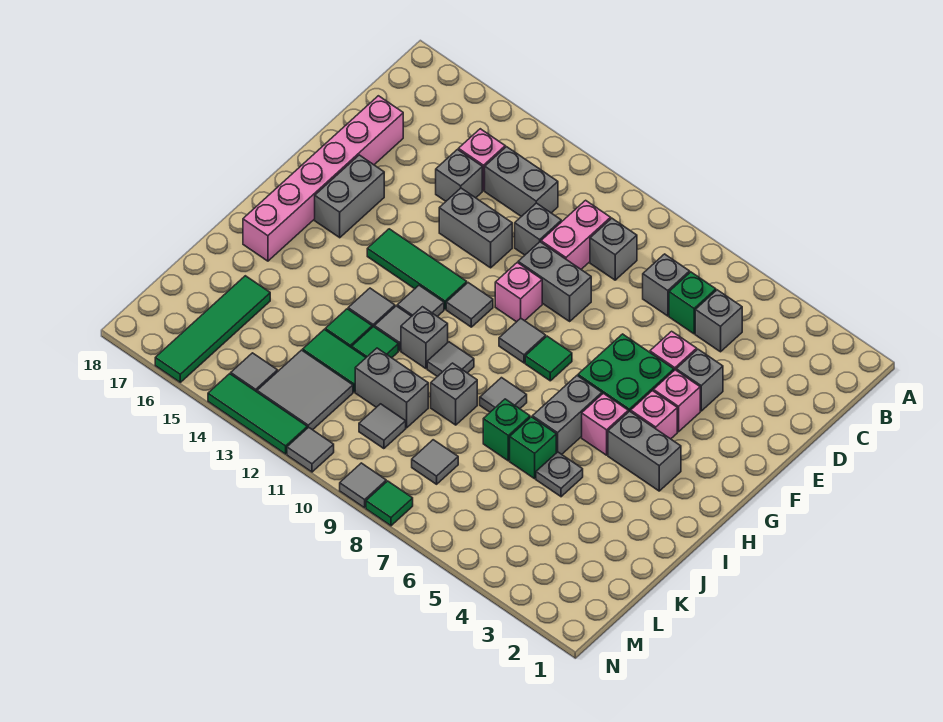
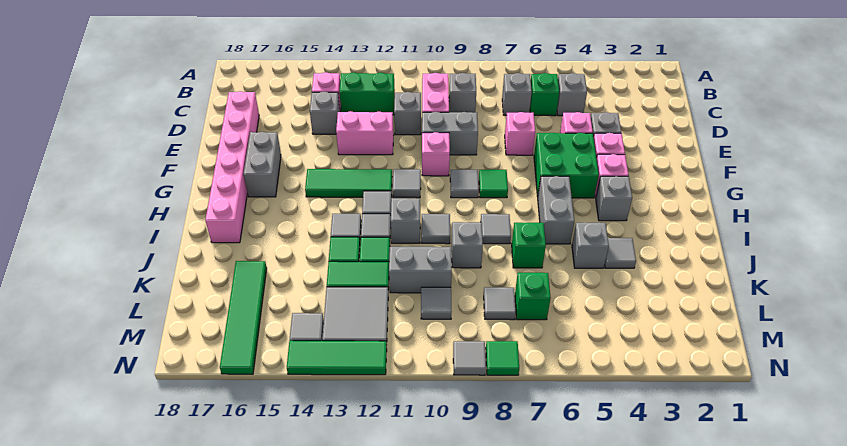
grey 1x2 brick [485,147,558,217] -> green 1x2 brick [339,72,395,115]
grey 1x2 brick [439,188,512,268] -> pink 1x2 brick [336,111,393,155]
grey 1x2 brick [608,411,681,491] -> grey 1x1 brick [596,176,632,221]
pink 1x1 brick [582,393,628,455] -> pink 1x1 brick moved to [505,112,535,155]
grey 1x1 plate [536,452,583,497] -> grey 1x1 brick [572,223,609,268]
green 1x1 brick [510,417,556,479] -> green 1x1 brick moved to [515,273,551,320]
grey 1x1 tile [287,427,334,472] -> grey 1x1 tile moved to [605,238,636,268]

